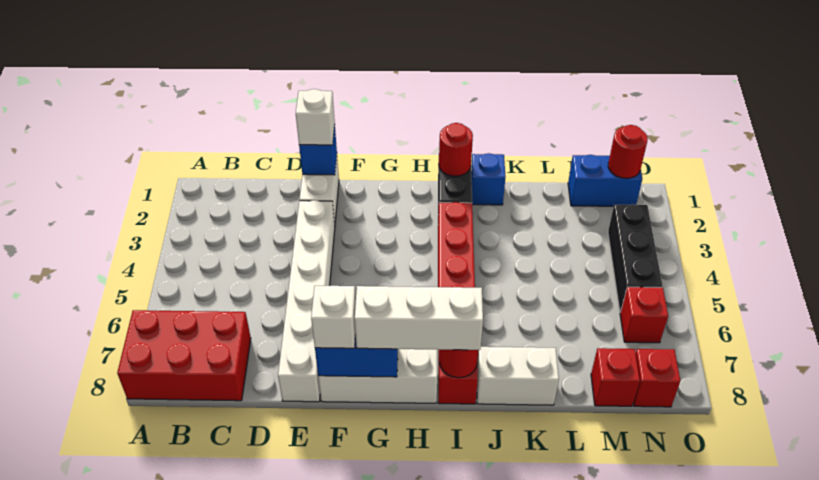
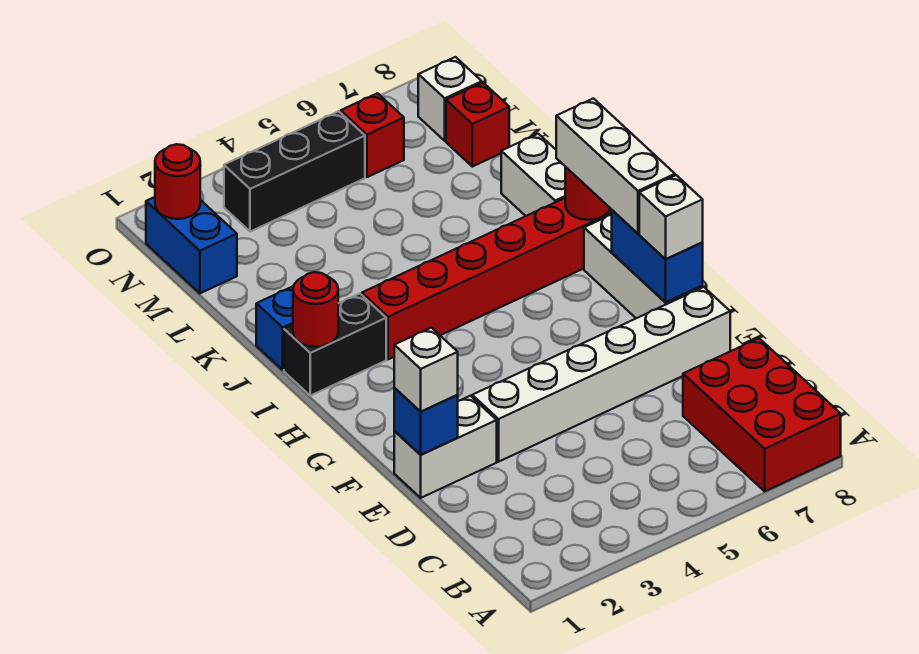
red 1x1 brick [633,349,680,407] -> white 1x1 brick [418,57,482,141]

